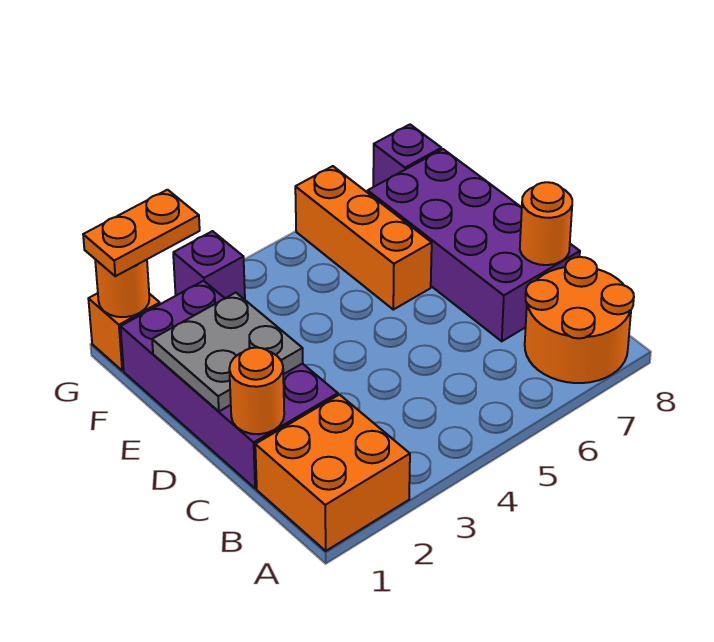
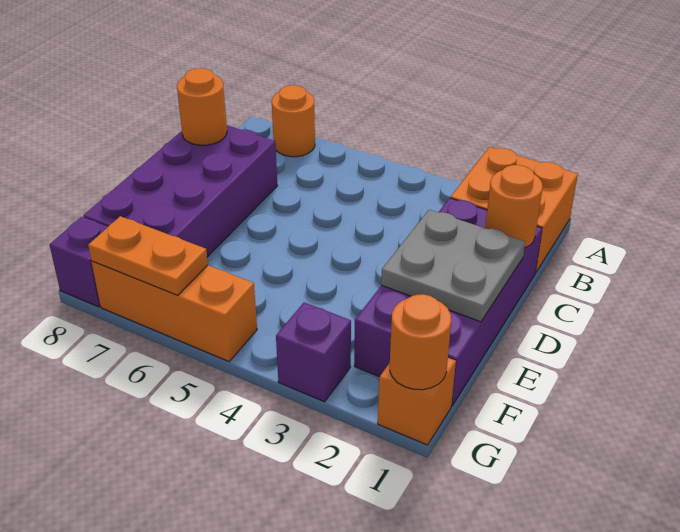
orange 2x2 round brick [525,257,634,383] -> orange 1x1 round brick [272,85,315,157]
orange 1x3 brick [295,166,432,310] -> orange 1x3 brick turned to [91,261,257,362]
orange 1x2 plate [83,190,200,276] -> orange 1x2 plate moved to [88,216,208,295]

